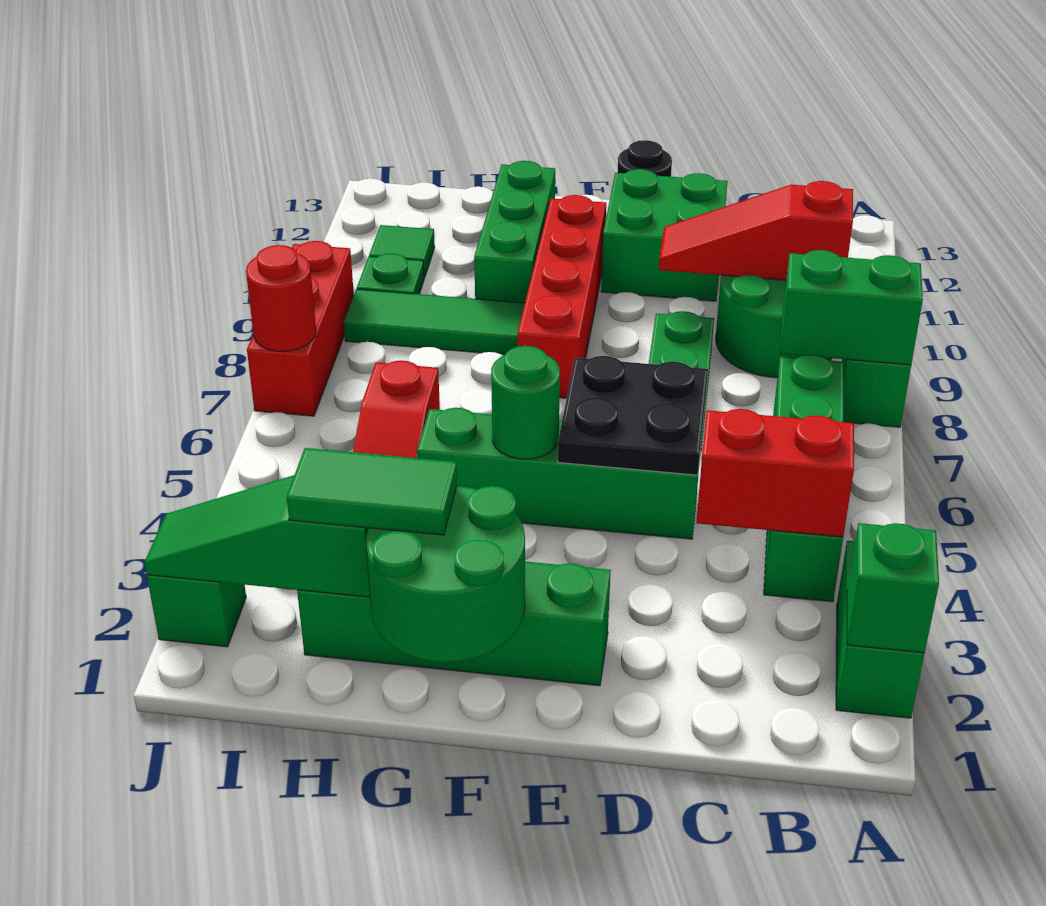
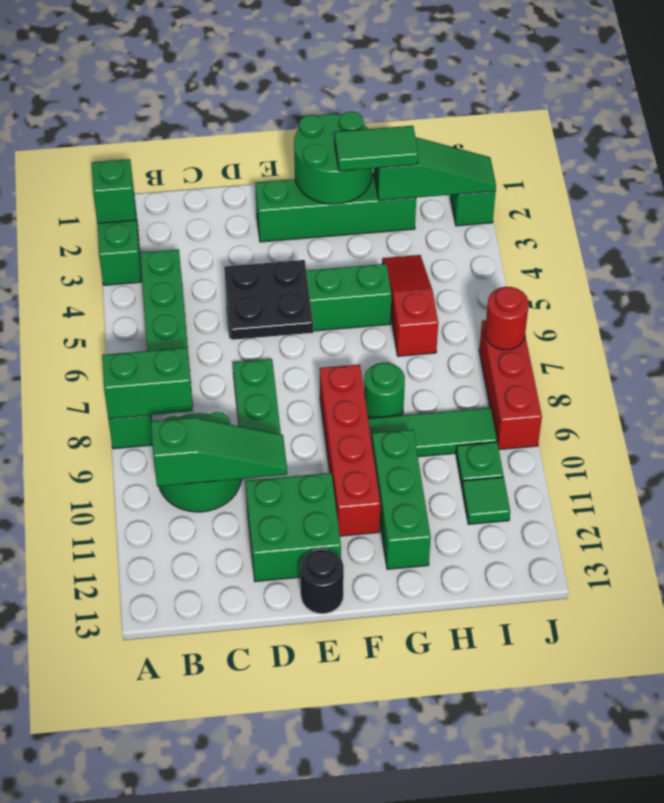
red 1x2 brick [696,409,854,537] -> none
red 1x3 slope [659,181,853,280] -> green 1x3 slope [151,418,287,486]
green 1x1 round brick [491,346,560,459] -> green 1x1 round brick moved to [364,363,405,418]

